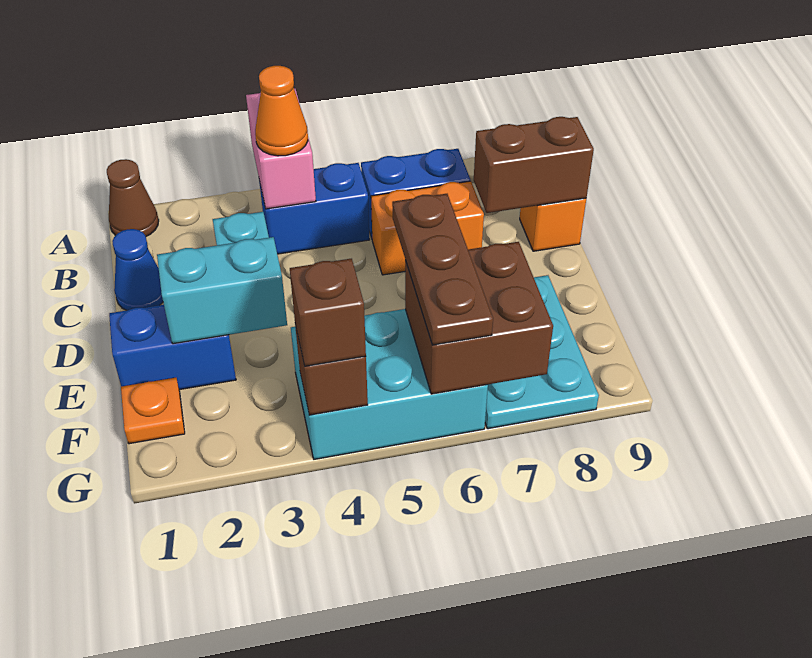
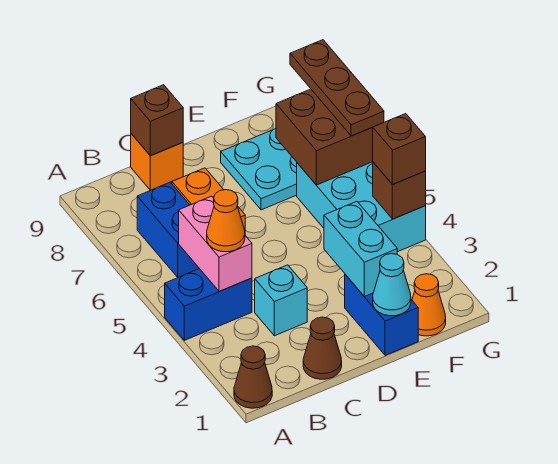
pink 1x2 brick [246,89,316,209] -> pink 1x2 brick turned to [179,196,252,291]
blue 1x2 brick [259,163,370,254] -> blue 1x2 brick turned to [165,269,252,340]
blue 1x1 cone [112,229,163,310] -> brown 1x1 cone [303,317,342,379]
brown 1x2 brick [474,117,594,213] -> brown 1x1 brick [131,85,183,156]
none -> cyan 1x1 cone [373,254,411,316]
brown 1x3 plate [392,194,493,345] -> brown 1x3 plate turned to [290,40,384,136]
orange 1x1 plate [121,378,185,444] -> orange 1x1 cone [412,274,446,336]

